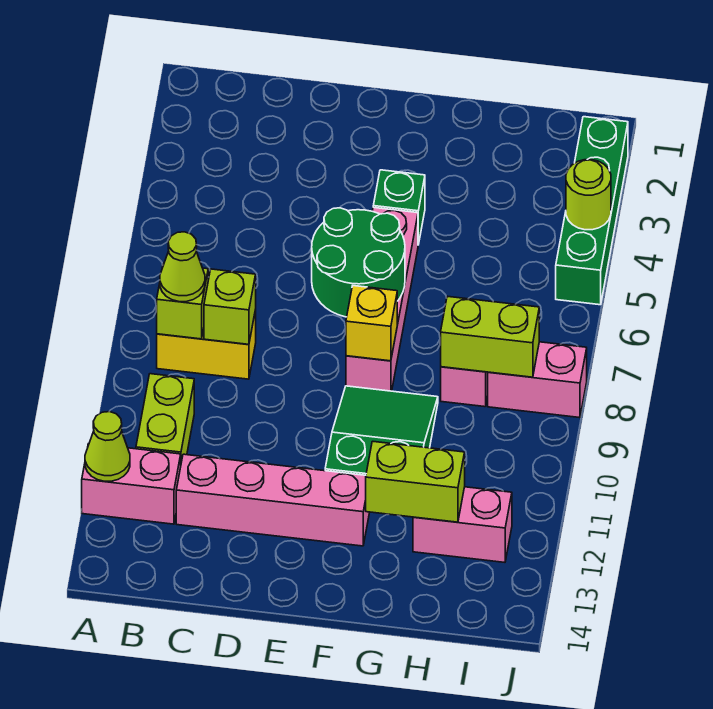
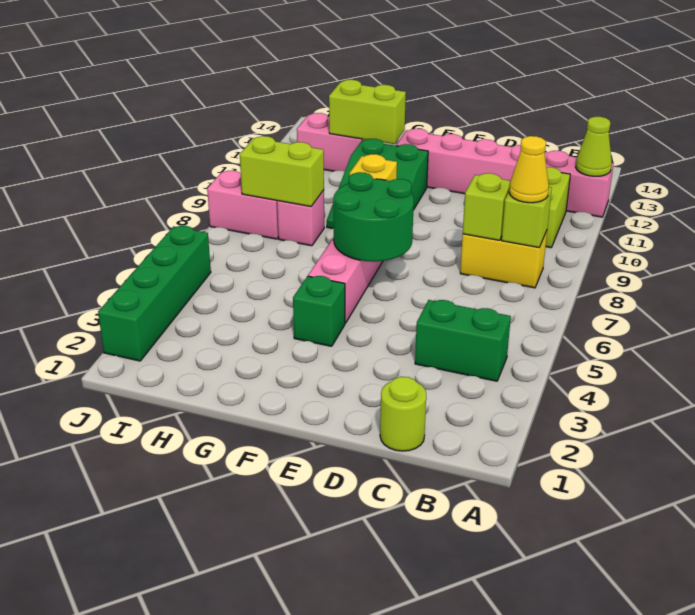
none -> green 1x2 brick [415,300,511,381]
lime 1x1 cone [160,232,205,302] -> yellow 1x1 cone [509,136,549,203]
lime 1x1 round brick [566,160,611,230] -> lime 1x1 round brick moved to [380,377,426,451]

